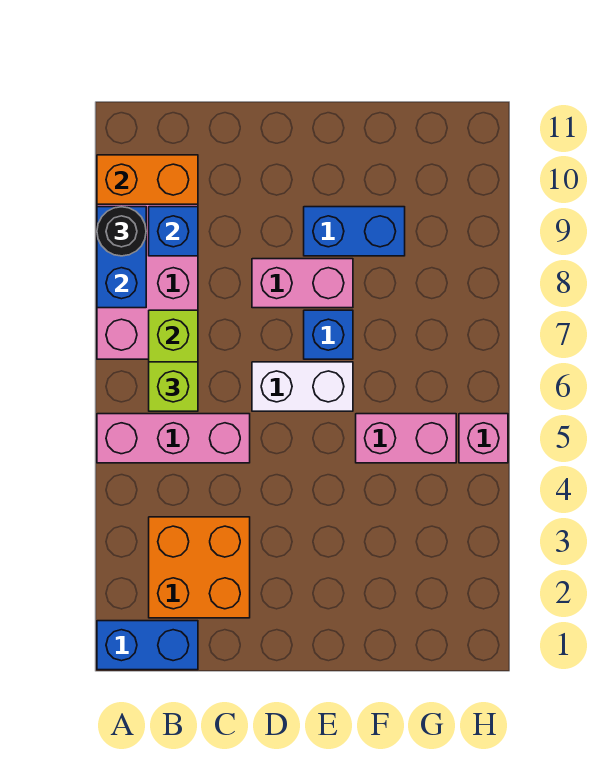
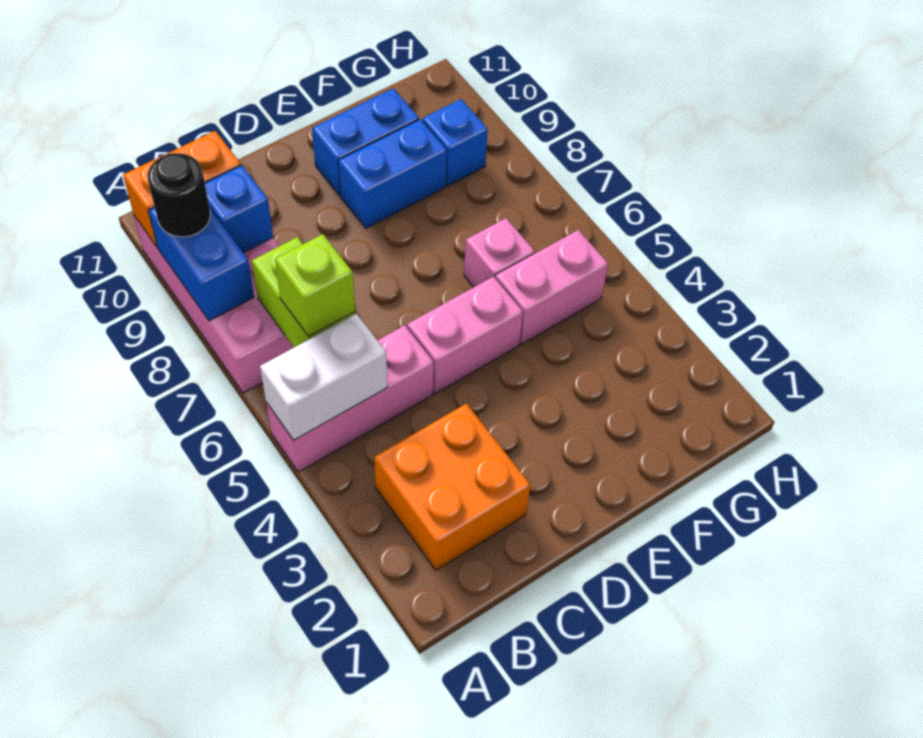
blue 1x2 brick [97,621,198,670] -> blue 1x2 brick moved to [312,88,419,196]
white 1x2 brick [252,362,353,411] -> white 1x2 brick moved to [260,314,387,440]
pink 1x2 brick [252,259,353,308] -> pink 1x2 brick moved to [407,277,523,394]
blue 1x1 brick [304,310,353,359] -> blue 1x1 brick moved to [422,99,488,186]
pink 1x1 brick [459,414,508,463] -> pink 1x1 brick moved to [464,218,535,287]

